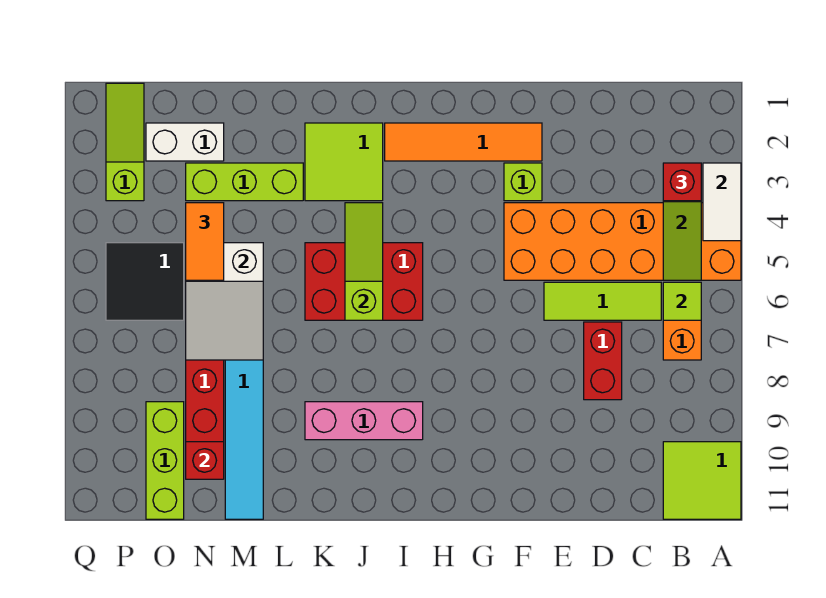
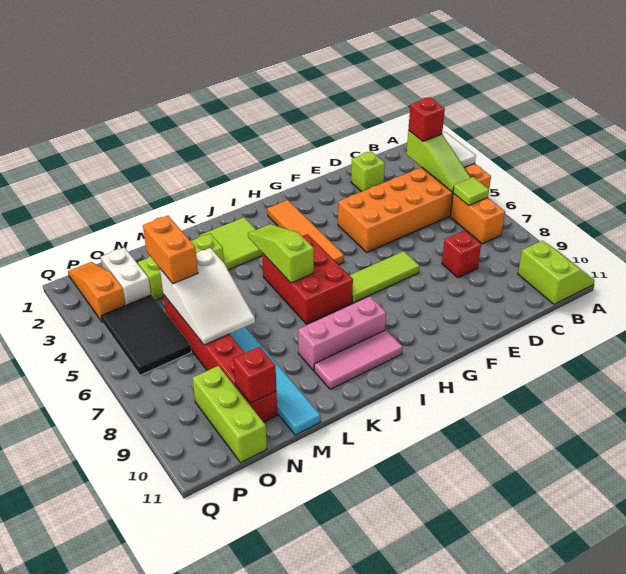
lime 2x2 tile [663,442,741,519] -> lime 2x2 slope [518,241,595,304]
lime 1x3 tile [544,282,661,320] -> lime 1x3 tile moved to [349,251,419,303]
red 1x2 brick [584,322,622,400] -> red 1x1 brick [442,230,481,278]
orange 1x4 tile [385,123,542,161] -> orange 1x4 tile turned to [267,200,344,265]
lime 1x1 brick [504,163,542,201] -> lime 1x1 brick moved to [351,151,385,192]
red 2x3 brick [305,243,423,320] -> red 2x3 brick turned to [262,234,353,324]
none -> pink 1x3 tile [314,330,402,389]
white 1x2 brick [146,123,224,161] -> white 1x2 brick turned to [101,247,151,305]
orange 1x2 tile [186,203,224,280] -> orange 1x2 brick [143,216,198,284]
black 2x2 tile [106,243,184,320] -> black 2x3 tile [101,295,191,375]
lime 1x3 slope [106,83,144,201] -> orange 1x3 slope [68,262,126,323]

